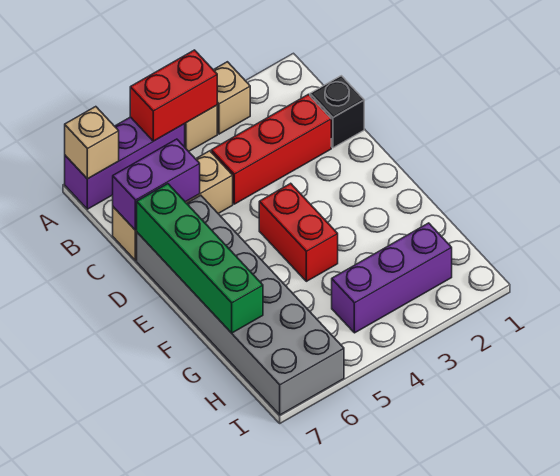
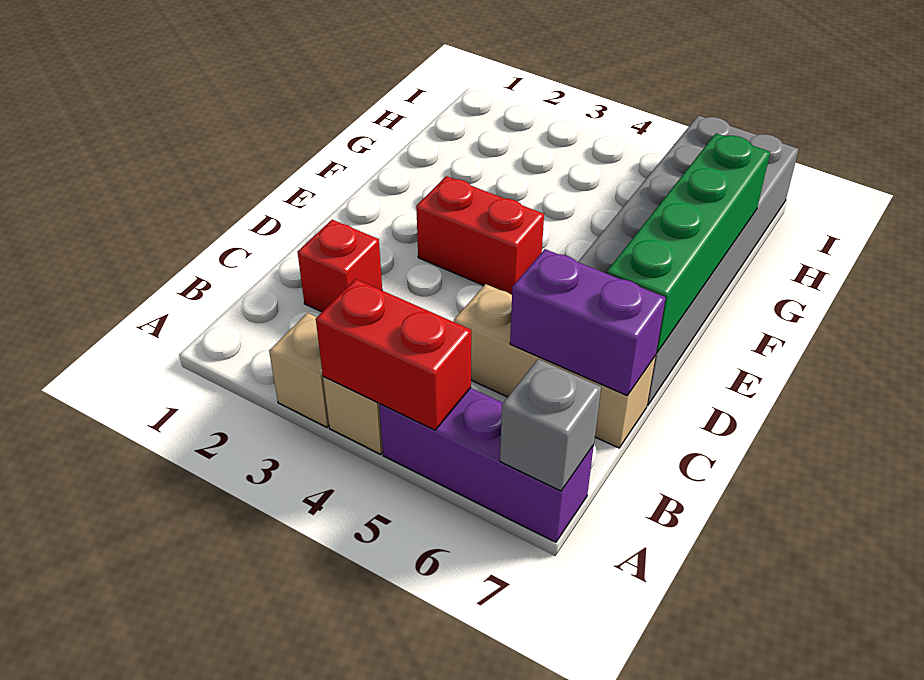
tan 1x1 brick [65,107,119,179] -> grey 1x1 brick [500,359,601,491]
black 1x1 brick [310,76,364,148] -> none
red 1x3 brick [211,94,331,204] -> red 1x1 brick [297,220,382,312]
red 1x2 brick [259,183,338,281] -> red 1x2 brick turned to [416,176,544,295]
purple 1x3 brick [332,223,452,333] -> none

